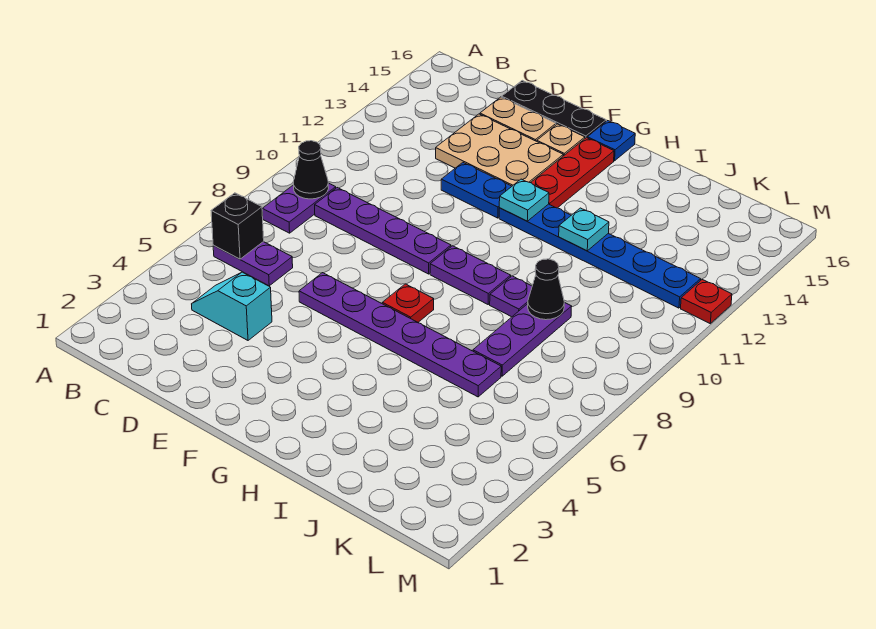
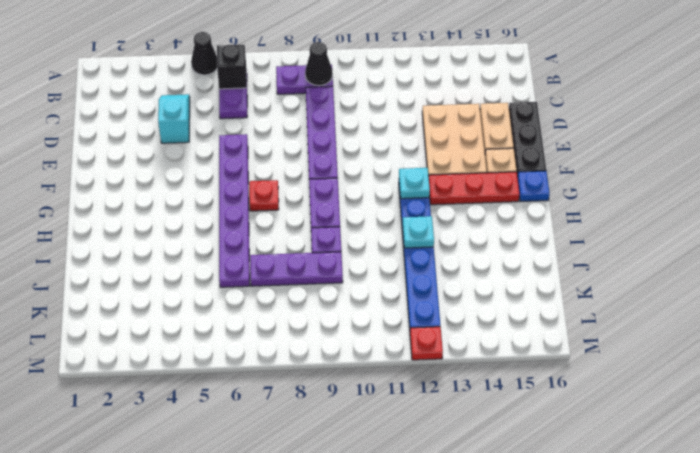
blue 1x2 plate [441,163,512,218] -> none
black 1x1 cone [528,259,564,320] -> black 1x1 cone moved to [191,32,217,75]

